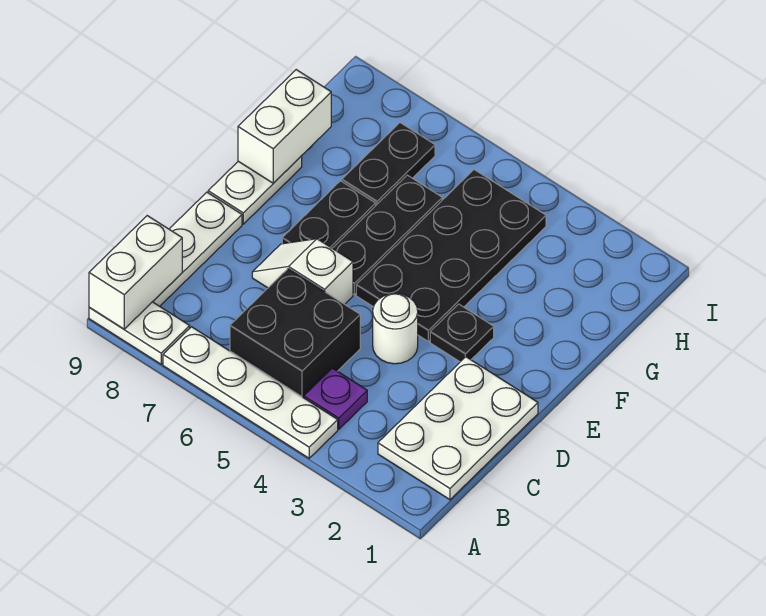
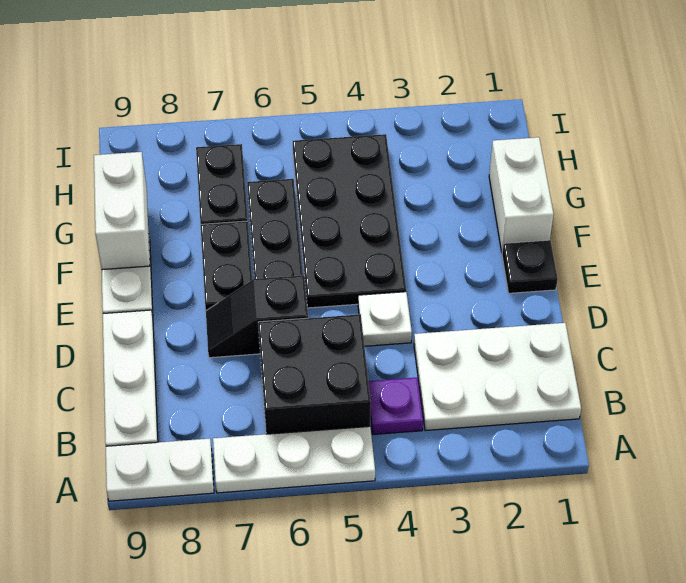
white 1x4 plate [163,327,338,458] -> white 1x3 plate [213,426,375,493]
white 1x2 brick [89,216,182,329] -> white 1x2 brick moved to [489,137,554,251]
white 2x3 plate [378,357,538,500] -> white 2x3 plate turned to [414,323,581,431]
white 1x1 round brick [373,294,418,364] -> white 1x1 plate [358,292,412,346]
white 1x2 slope [252,239,353,304] -> black 1x2 slope [206,275,308,358]
black 1x1 plate [430,304,494,362] -> black 1x1 plate moved to [502,240,558,293]

